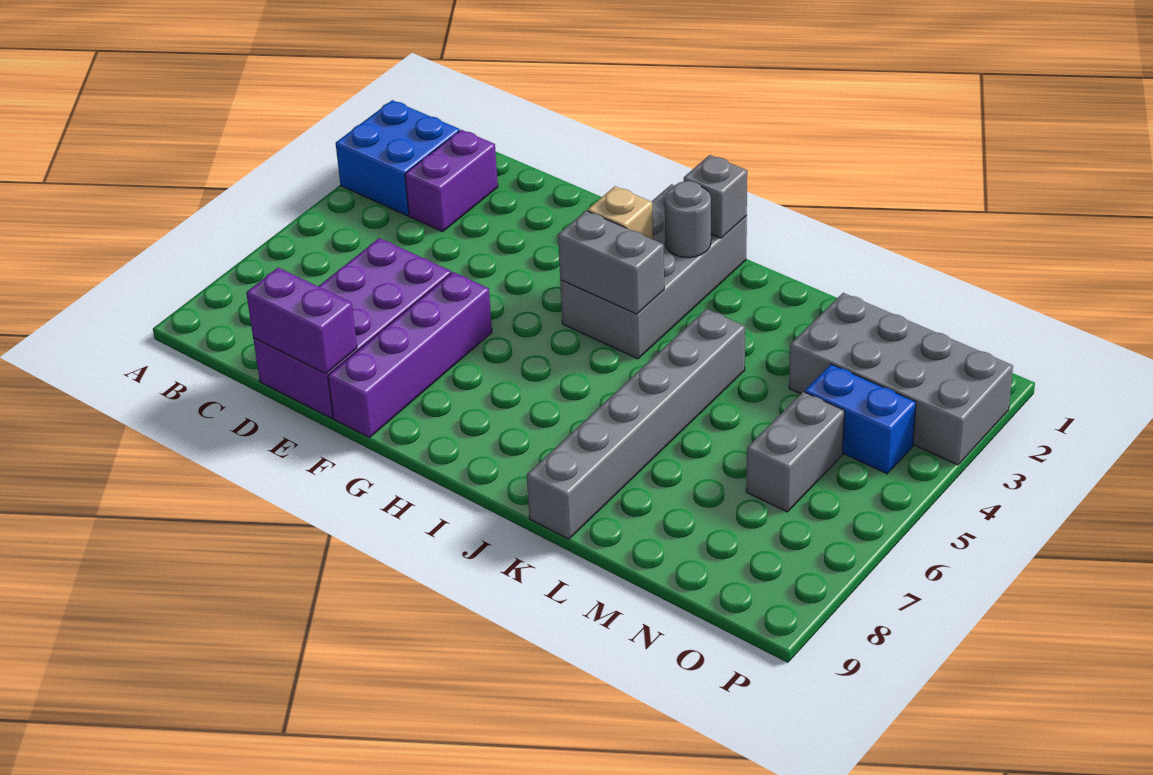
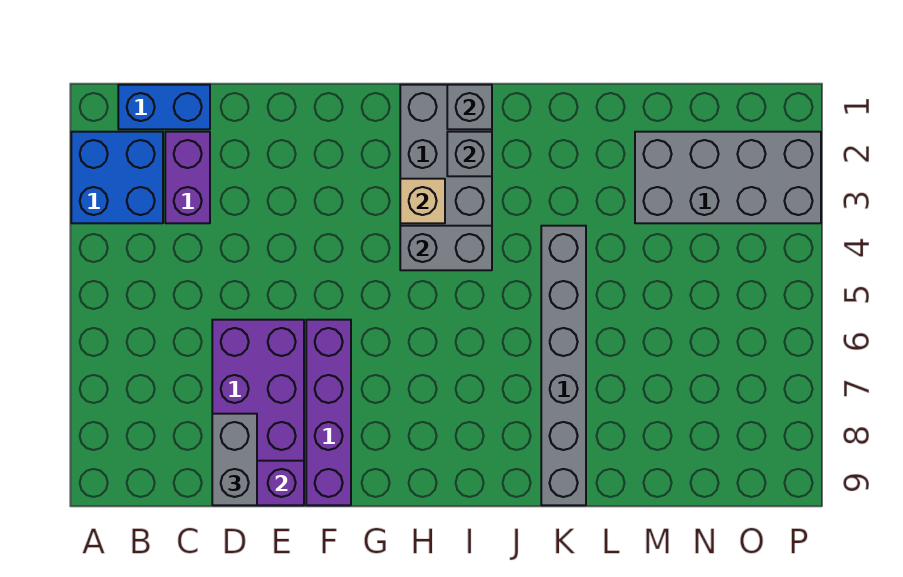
grey 1x1 round brick [665,181,711,257] -> grey 1x1 brick [447,132,492,176]
blue 1x2 brick [805,364,916,474] -> blue 1x2 brick moved to [118,85,210,129]
grey 1x2 brick [746,392,844,512] -> grey 1x2 brick moved to [212,414,257,505]

